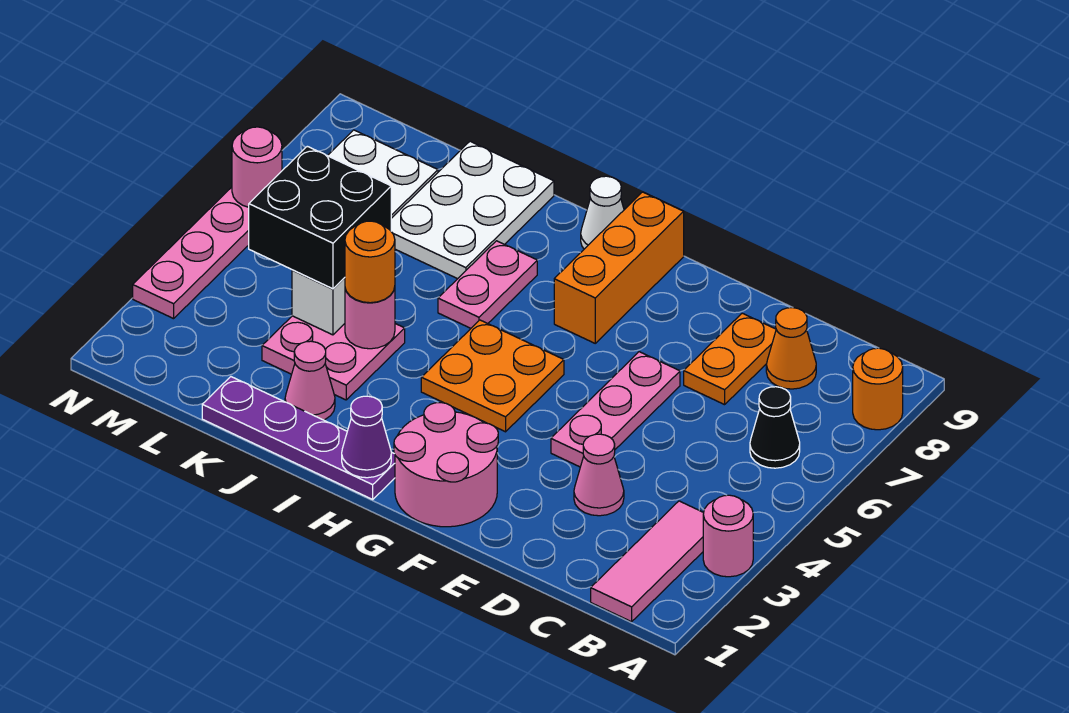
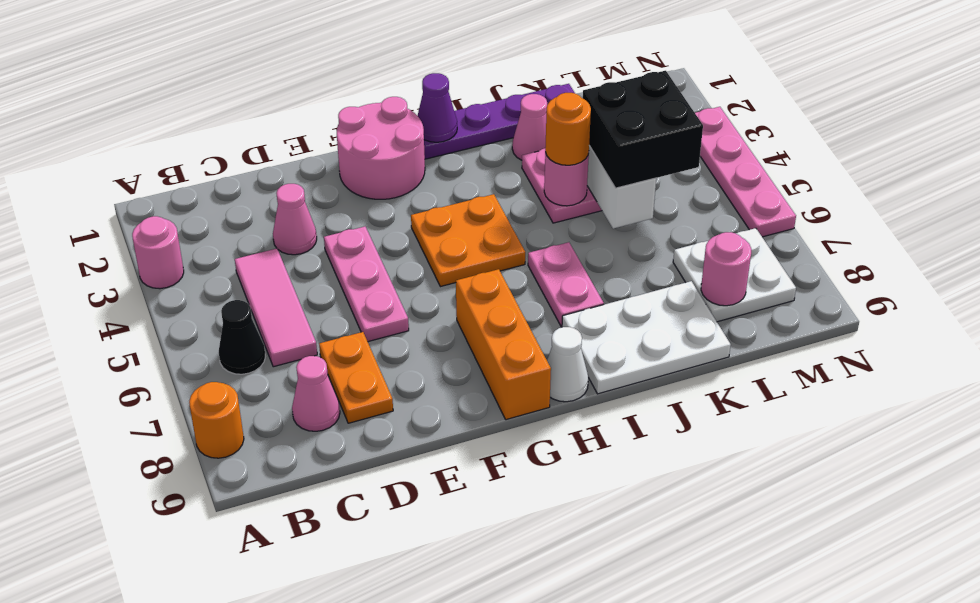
pink 1x3 tile [591,501,704,622] -> pink 1x3 tile moved to [235,249,317,367]
orange 1x1 cone [766,308,816,389] -> pink 1x1 cone [292,356,340,431]
white 2x3 plate [391,141,554,279] -> white 2x3 plate turned to [562,281,731,394]
pink 1x1 round brick [232,127,282,207] -> pink 1x1 round brick moved to [701,232,751,306]

